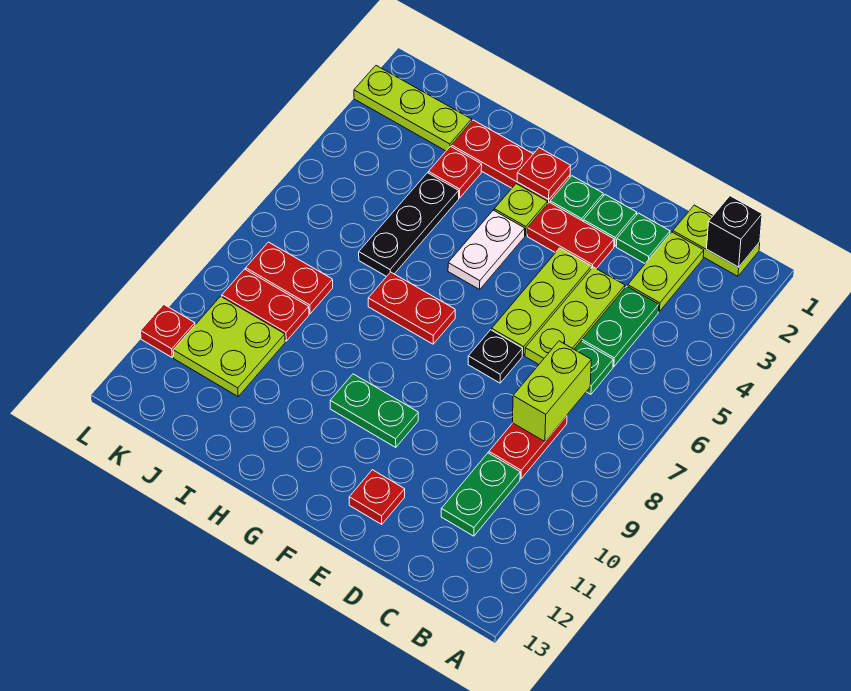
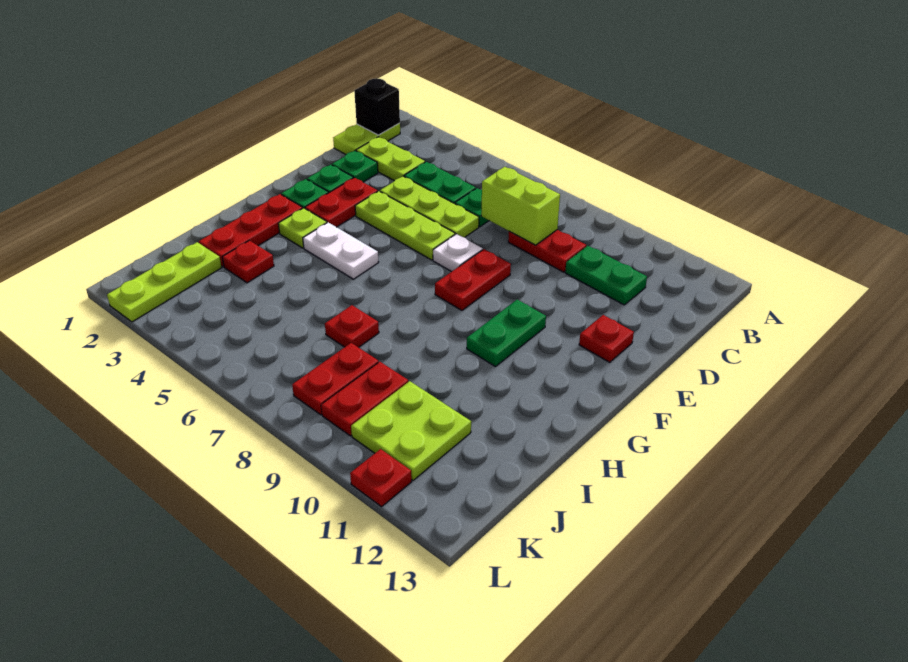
black 1x1 plate [468,330,523,383] -> white 1x1 plate [433,234,483,272]
red 1x1 plate [517,148,571,200] -> red 1x1 plate moved to [325,305,379,347]
red 1x2 plate [368,272,455,344] -> red 1x2 plate moved to [435,249,511,310]
black 1x3 plate [359,173,459,277] -> none

